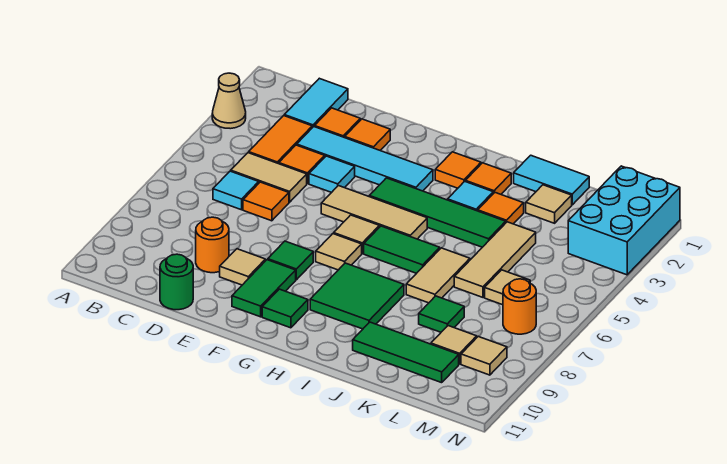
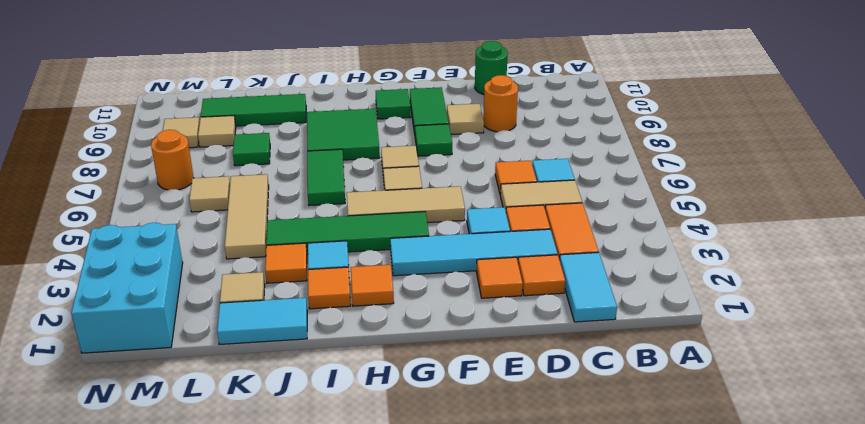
tan 1x1 cone [212,73,246,129] -> none
green 1x2 tile [364,226,440,273] -> green 1x2 tile turned to [307,149,345,206]
tan 1x2 tile [406,248,470,303] -> none

